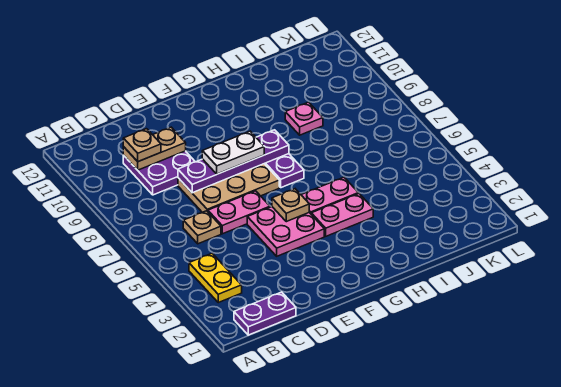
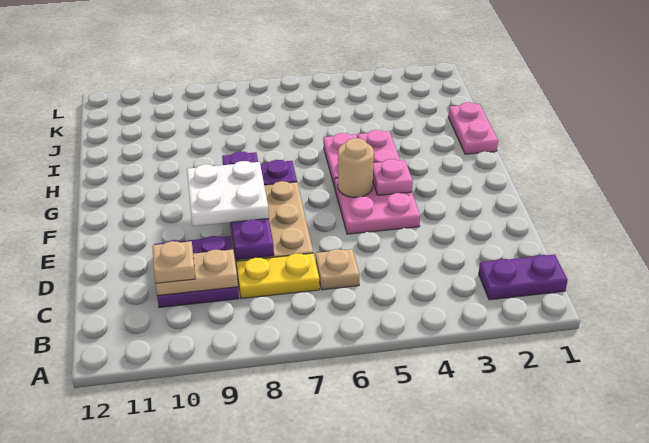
purple 1x2 plate [234,292,296,335] -> purple 1x2 plate turned to [479,254,568,300]
yellow 1x2 plate [189,253,242,303] -> yellow 1x2 plate moved to [236,253,319,299]
tan 1x2 plate [123,127,186,170] -> tan 1x2 plate turned to [156,250,238,296]
pink 1x2 plate [208,191,270,234] -> pink 1x2 plate moved to [448,102,498,154]
white 1x2 plate [202,131,264,174] -> white 2x2 plate [187,161,269,226]
tan 1x1 plate [272,189,309,222] -> tan 1x1 round brick [338,138,374,197]
pink 1x1 plate [285,102,323,135] -> pink 1x1 plate moved to [373,159,413,195]

